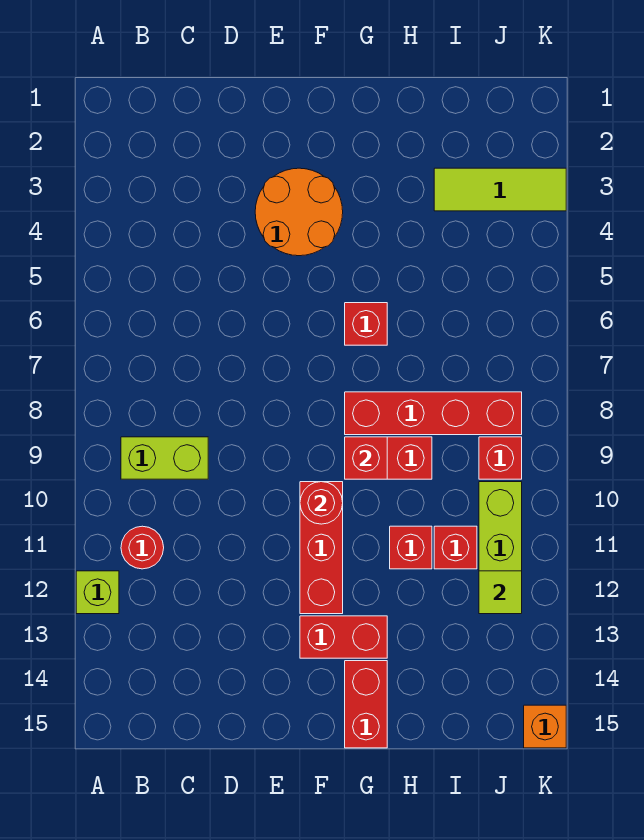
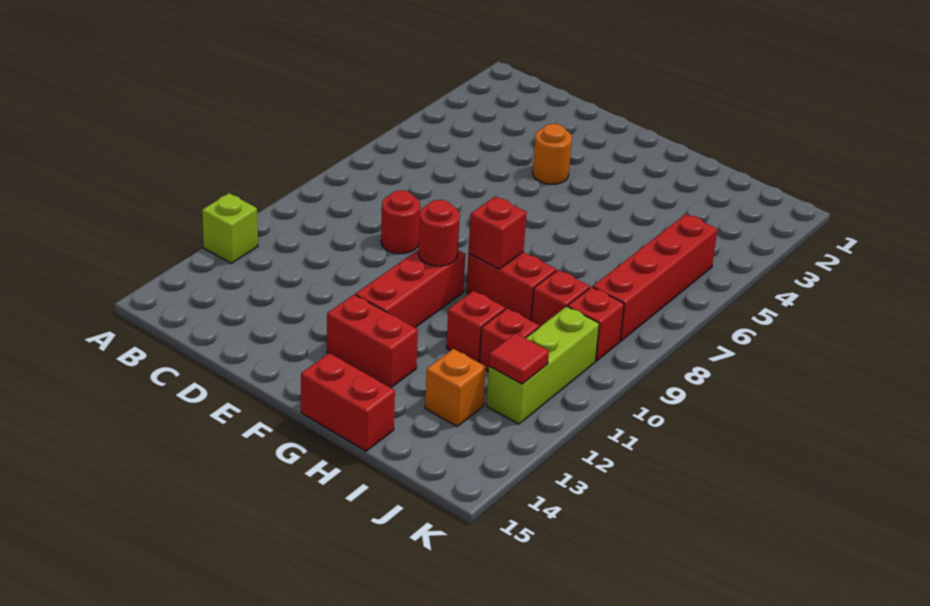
lime 1x2 brick [121,437,208,479] -> none
red 1x1 round brick [121,526,164,569] -> red 1x1 round brick moved to [381,190,420,254]
orange 2x2 round brick [255,168,343,256] -> orange 1x1 round brick [533,124,572,184]
red 1x1 brick [345,303,387,345] -> red 1x1 brick moved to [531,270,590,327]
red 1x4 brick [345,392,522,435] -> red 1x4 brick turned to [593,214,718,341]
red 1x2 brick [345,661,387,748] -> red 1x2 brick turned to [301,353,395,451]
lime 1x3 tile [434,168,566,211] -> none
lime 1x1 tile [479,571,522,614] -> red 1x1 tile [489,333,549,384]
orange 1x1 brick [524,705,566,748] -> orange 1x1 brick moved to [425,349,486,426]

